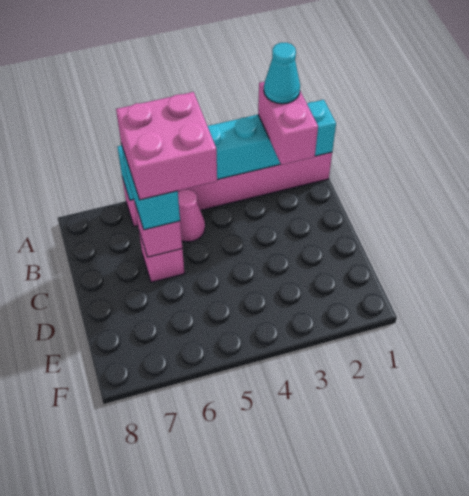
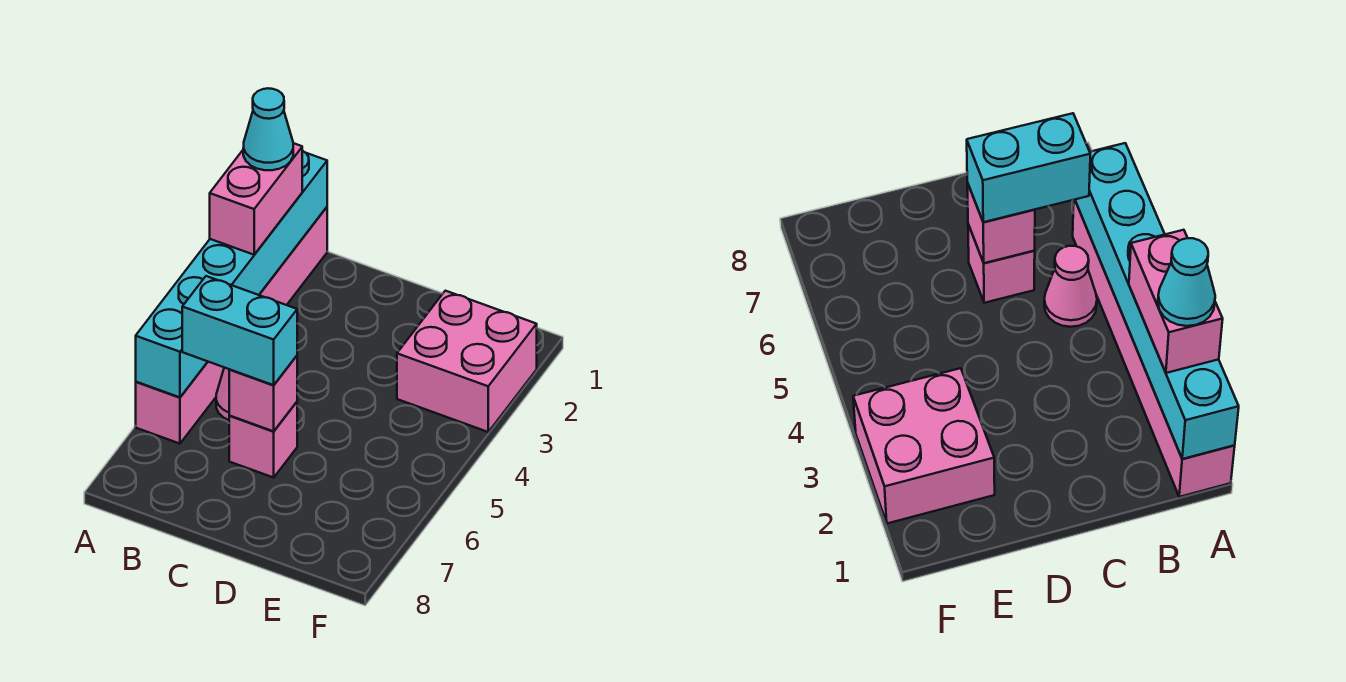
pink 1x2 brick [258,82,318,165] -> pink 1x2 brick turned to [210,143,302,255]
pink 2x2 brick [116,92,218,200] -> pink 2x2 brick moved to [397,291,537,432]

